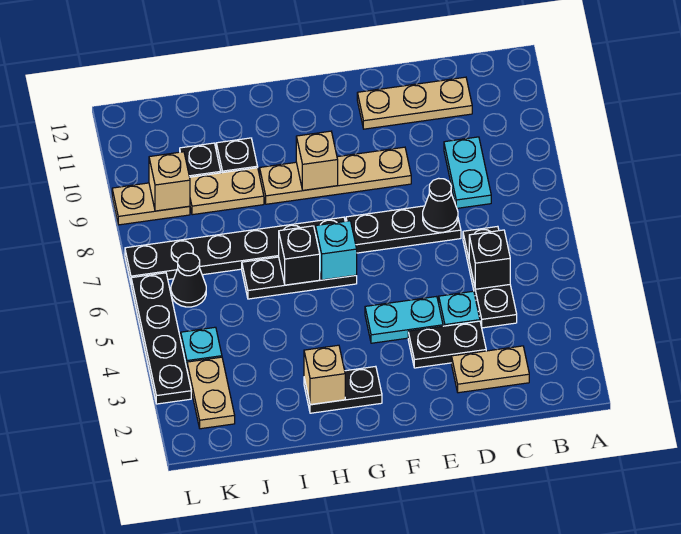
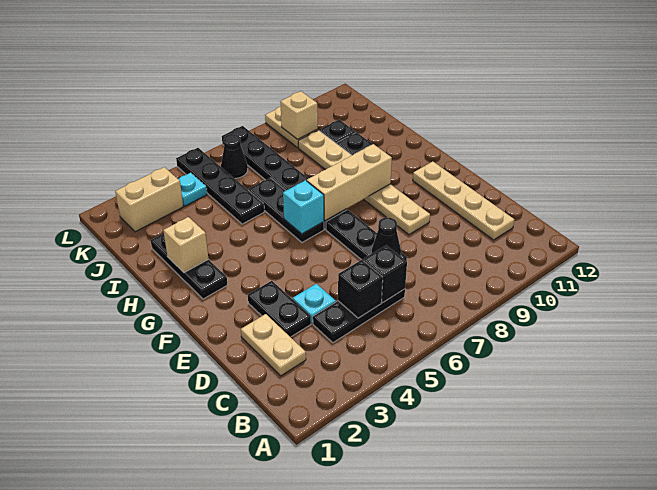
cyan 1x2 plate [444,137,491,208] -> none
tan 1x3 plate [357,77,472,129] -> tan 1x4 plate [413,162,515,240]
cyan 1x2 plate [365,296,443,343] -> none
black 1x2 plate [304,366,382,413] -> black 1x3 plate [151,233,227,299]
tan 1x1 brick [296,131,338,190] -> tan 1x3 brick [307,144,392,221]
black 1x1 brick [279,226,320,285] -> black 1x1 brick moved to [363,245,407,302]
tan 1x2 plate [187,357,235,429] -> tan 1x2 brick [115,167,183,232]
black 1x4 plate [131,273,191,404] -> black 1x4 plate turned to [176,148,264,224]

